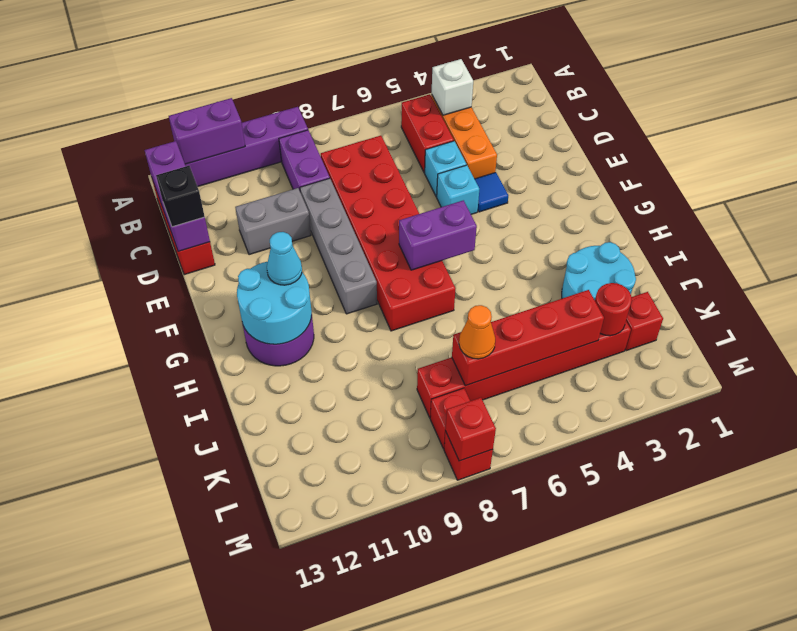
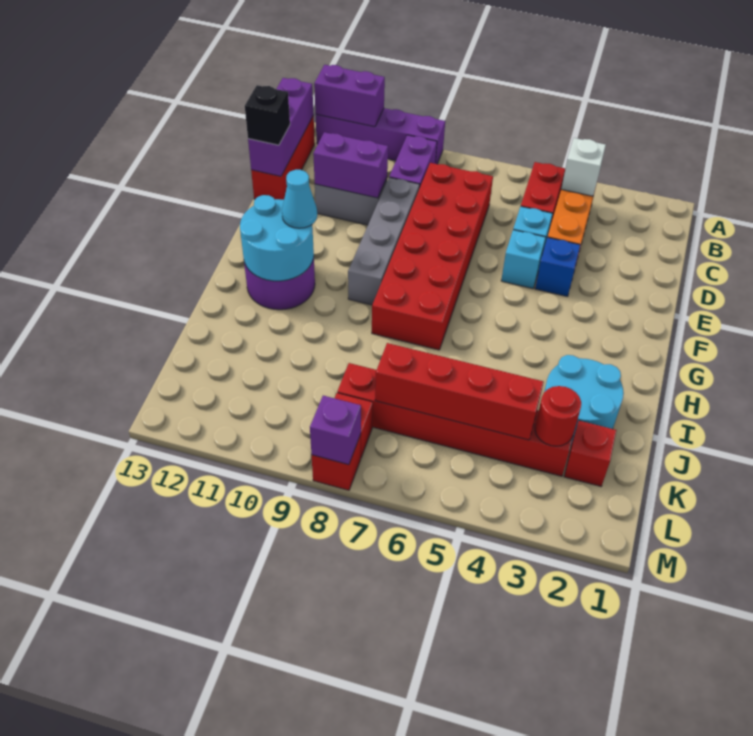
blue 1x1 tile [475,172,508,212] -> blue 1x1 brick [535,237,580,297]
purple 1x2 brick [399,200,477,270] -> purple 1x2 brick moved to [313,132,388,198]
orange 1x1 cone [459,305,495,359] -> none
red 1x1 brick [445,398,496,461] -> purple 1x1 brick [310,396,361,465]

